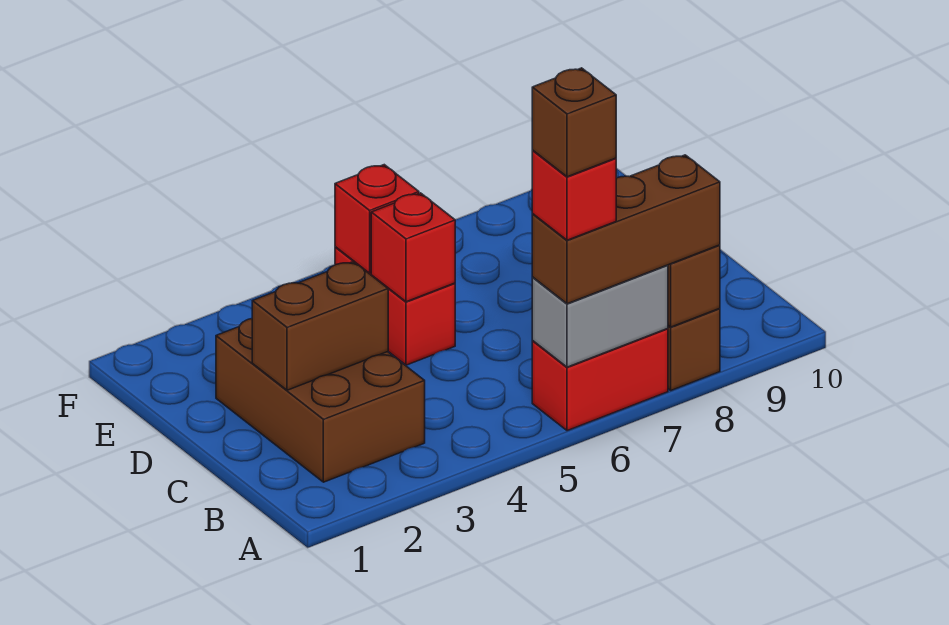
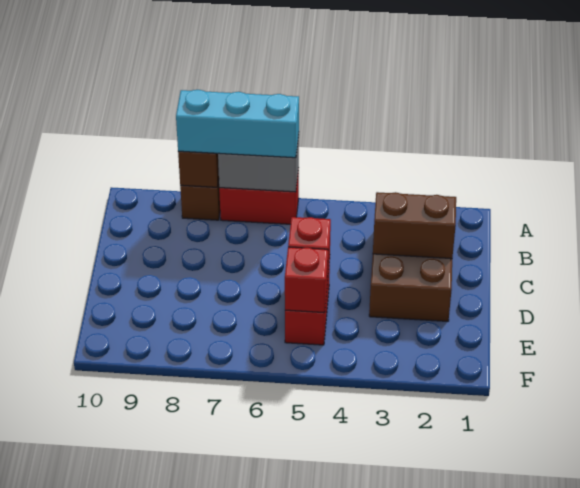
brown 1x3 brick [532,155,720,304] -> cyan 1x3 brick [176,90,299,158]
red 1x1 brick [532,151,616,240] -> none
brown 1x1 brick [532,68,616,177] -> none

